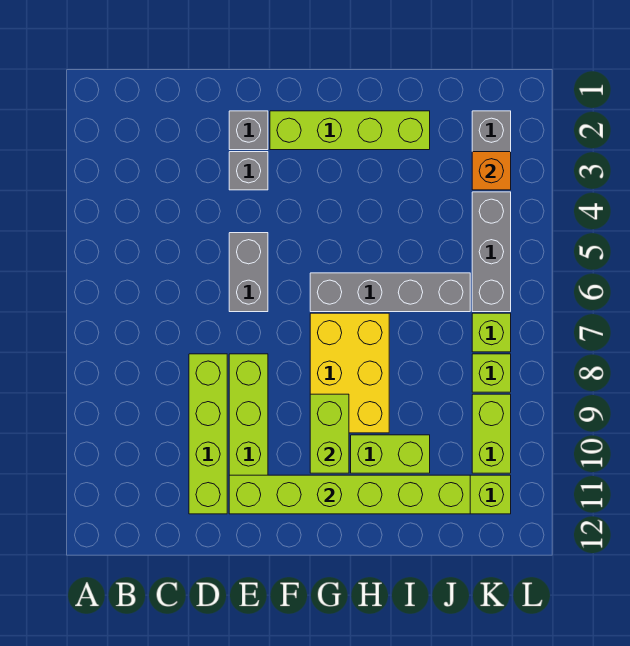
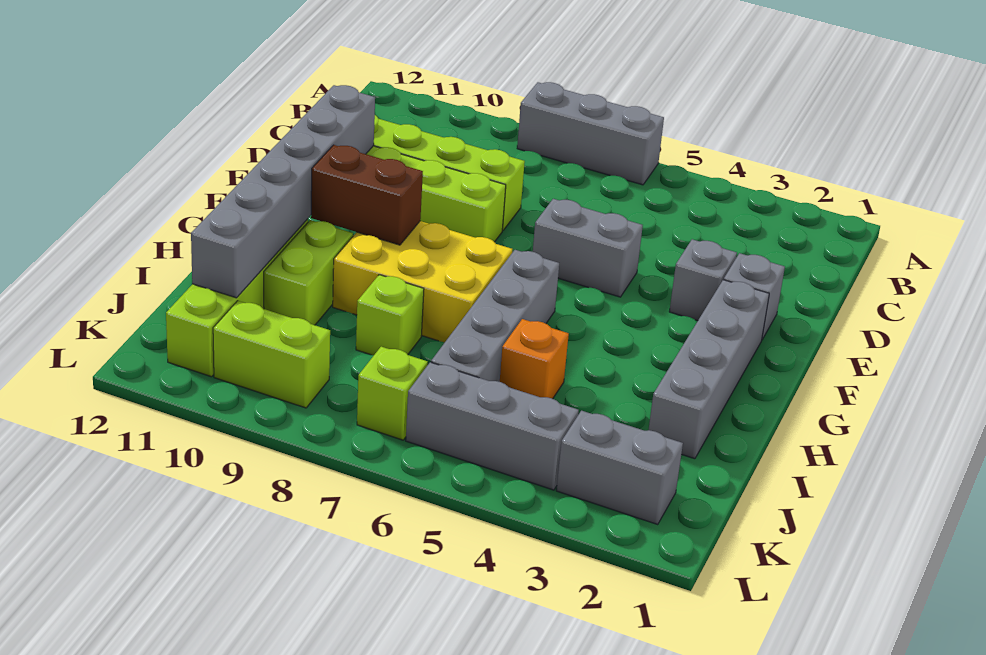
none -> grey 1x3 brick [517,82,664,185]
lime 1x6 brick [229,475,470,514] -> grey 1x6 brick [191,85,375,298]
lime 1x4 brick [270,111,430,150] -> grey 1x4 brick [649,280,769,459]
lime 1x2 brick [310,394,349,473] -> brown 1x2 brick [311,145,423,245]
orange 1x1 brick [472,152,511,190] -> orange 1x1 brick moved to [500,319,569,399]
lime 1x1 brick [472,354,511,392] -> lime 1x1 brick moved to [356,275,424,355]

